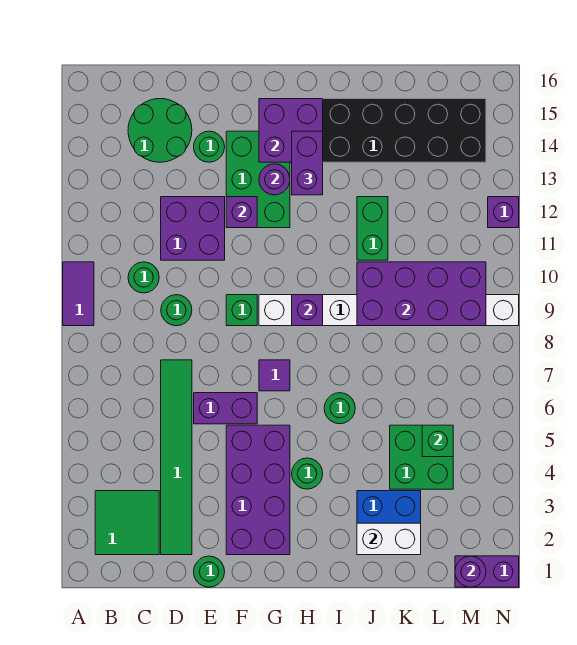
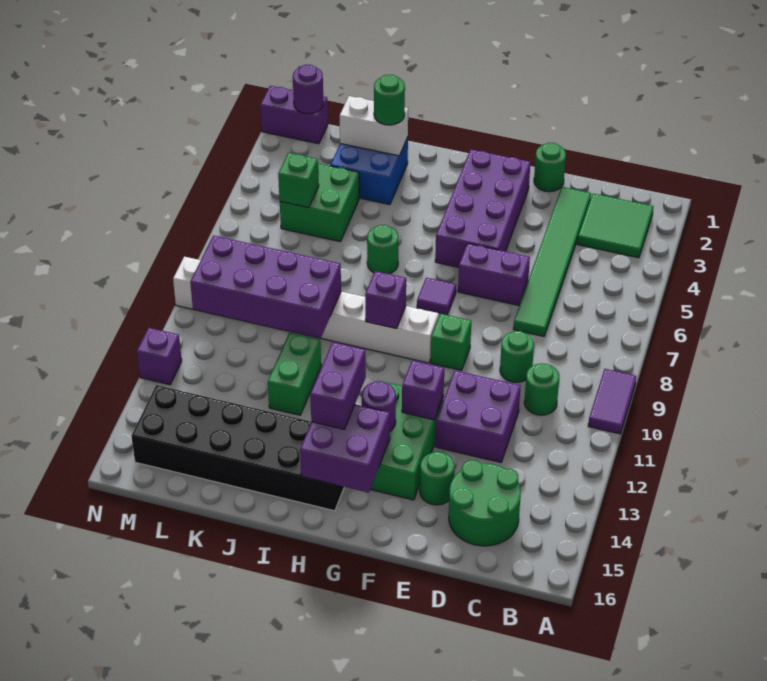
green 1x1 round brick [292,458,323,489] -> green 1x1 round brick moved to [374,75,405,125]

